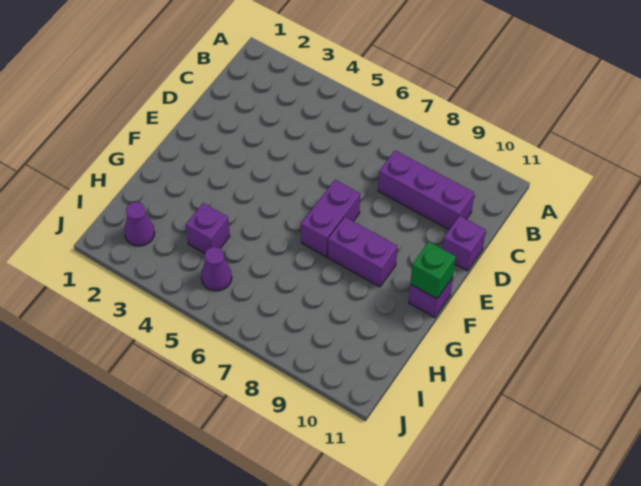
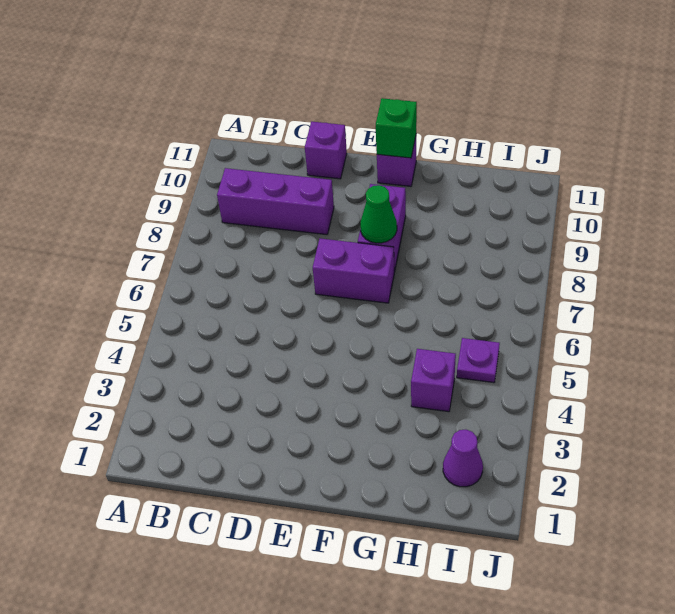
purple 1x3 brick [378,151,474,230] -> purple 1x3 brick turned to [217,168,334,235]
none -> green 1x1 cone [360,185,397,243]
purple 1x1 cone [201,247,232,291] -> purple 1x1 plate [457,338,500,383]

